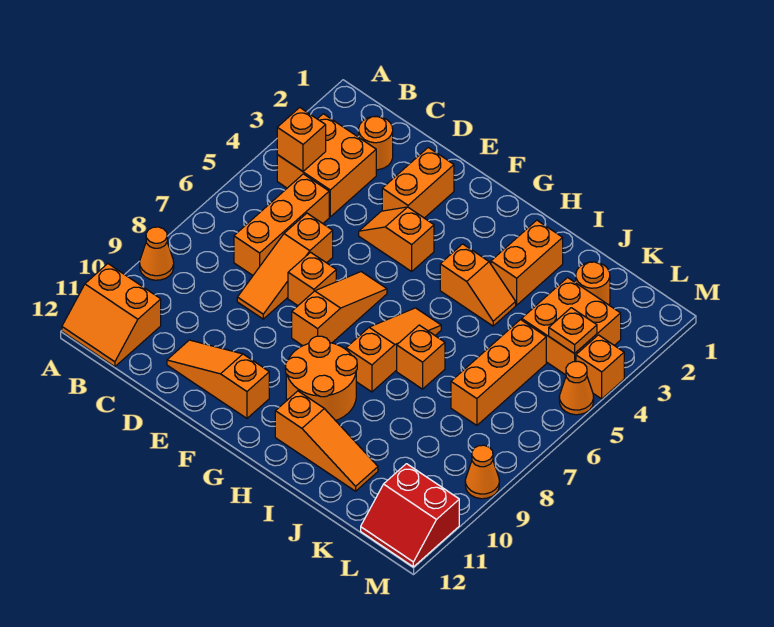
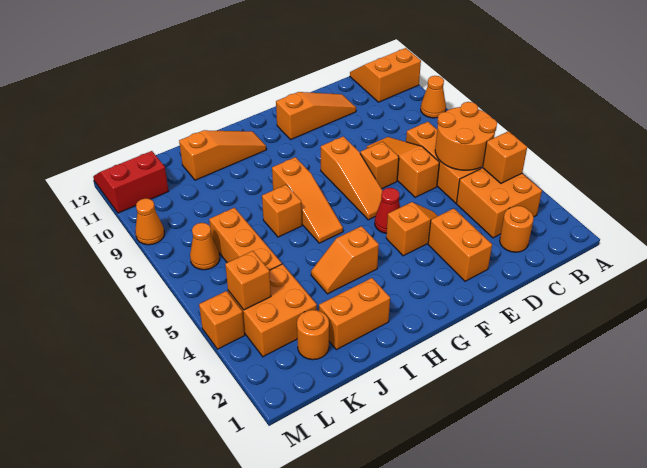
none -> red 1x1 cone [375,188,400,233]
orange 2x2 round brick [285,336,357,421] -> orange 2x2 round brick moved to [435,102,497,170]
orange 1x3 slope [275,391,378,491] -> orange 1x3 slope turned to [179,130,266,180]
orange 1x2 brick [491,220,563,305] -> orange 1x2 brick turned to [319,278,390,350]
orange 1x1 plate [549,308,597,354] -> orange 1x1 brick [225,251,271,310]
orange 1x1 cone [559,361,594,415] -> orange 1x1 cone moved to [190,223,219,270]

